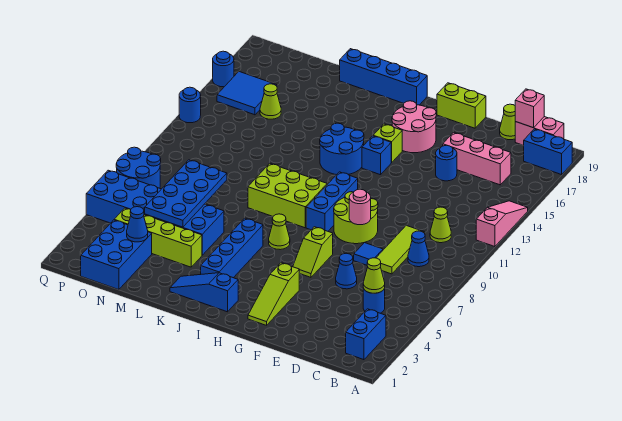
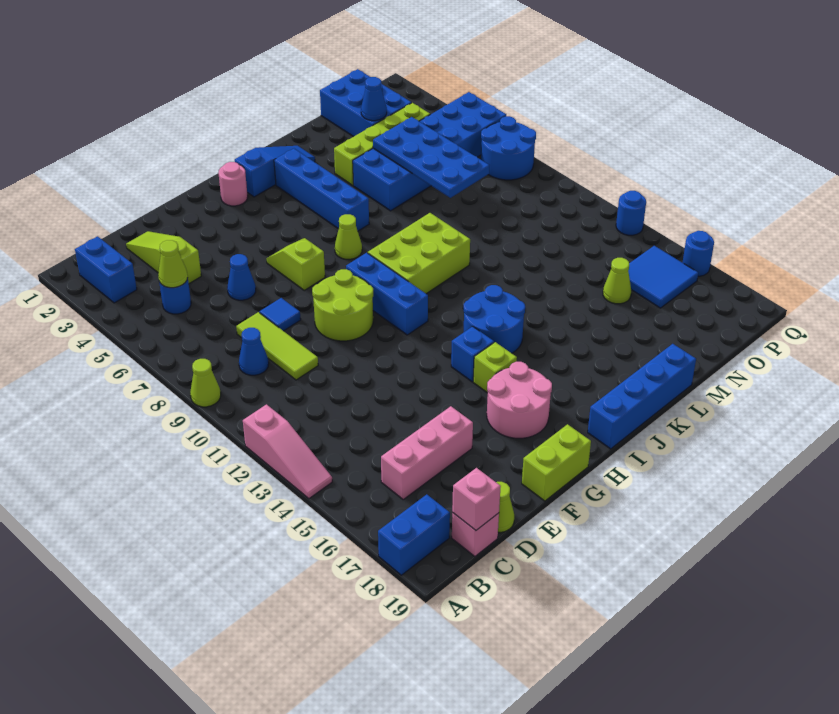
pink 1x2 brick [515,117,564,145] -> pink 1x1 brick [452,513,499,556]
lime 1x1 cone [430,207,451,243] -> lime 1x1 cone moved to [190,359,221,407]
blue 1x1 round brick [436,145,457,181] -> none
pink 1x1 round brick [349,189,371,225] -> pink 1x1 round brick moved to [218,162,248,206]
lime 1x3 slope [248,263,299,325] -> lime 1x3 slope moved to [126,231,201,284]

